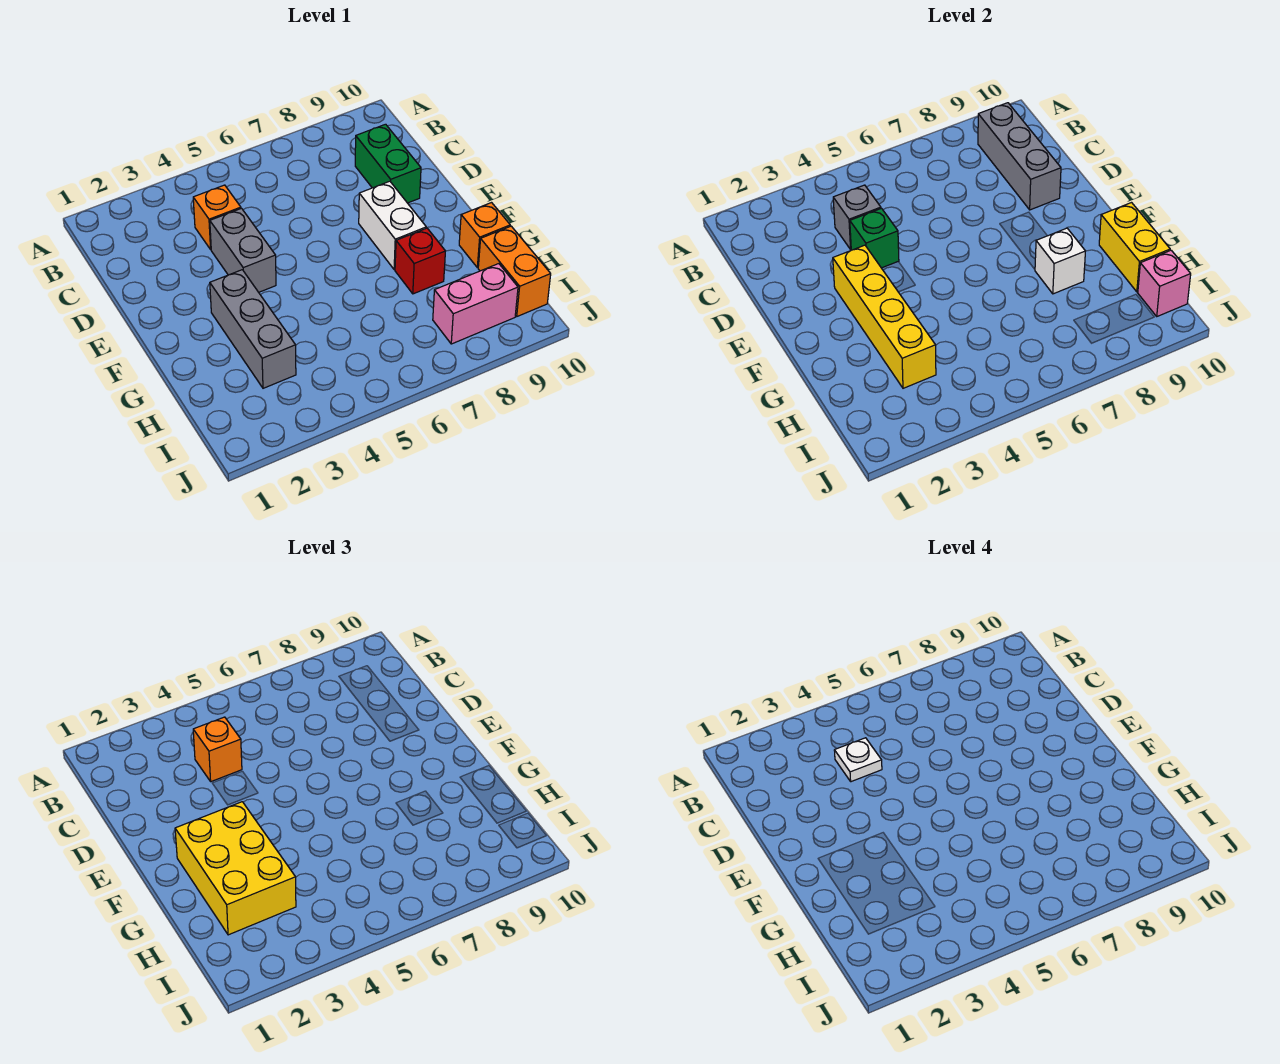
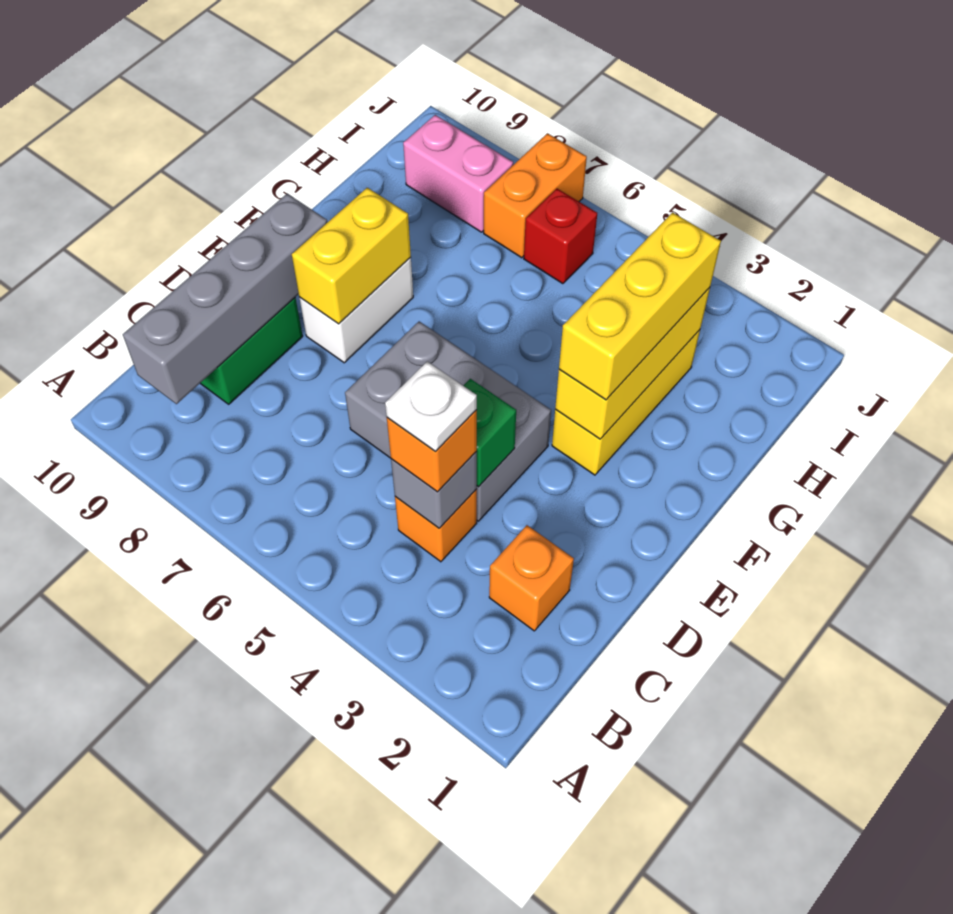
grey 1x3 brick [978,103,1061,210] -> grey 1x4 brick [123,194,327,404]
grey 1x2 brick [210,208,276,292] -> grey 2x3 brick [345,321,551,521]
yellow 1x4 brick [833,245,936,388] -> yellow 1x3 brick [555,288,710,439]
yellow 2x3 brick [175,802,296,935] -> yellow 1x3 brick [559,212,721,400]
grey 1x3 brick [210,270,296,388] -> yellow 1x3 brick [552,330,700,475]
red 1x1 brick [395,228,445,294] -> red 1x1 brick moved to [524,189,597,284]
white 1x1 brick [1035,228,1085,294] -> none
orange 1x1 brick [459,203,510,268] -> orange 1x1 brick moved to [489,525,574,631]
yellow 1x2 brick [1099,203,1170,292] -> yellow 1x2 brick moved to [292,188,411,324]
orange 1x2 brick [478,226,551,316] -> orange 1x2 brick moved to [484,133,587,258]
pink 1x1 brick [1138,250,1191,316] -> none

